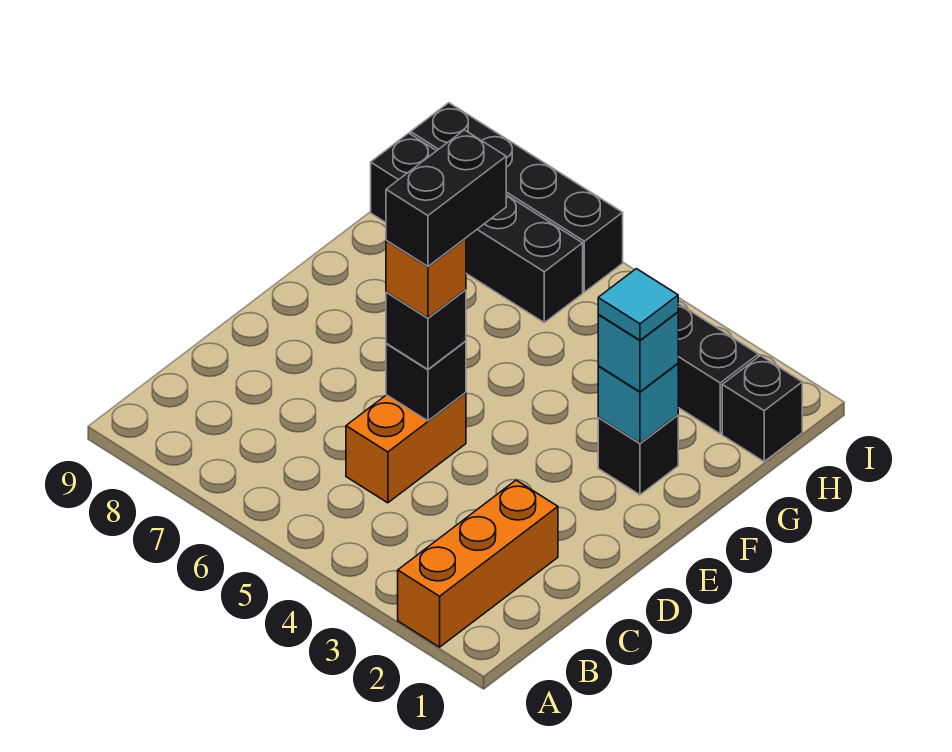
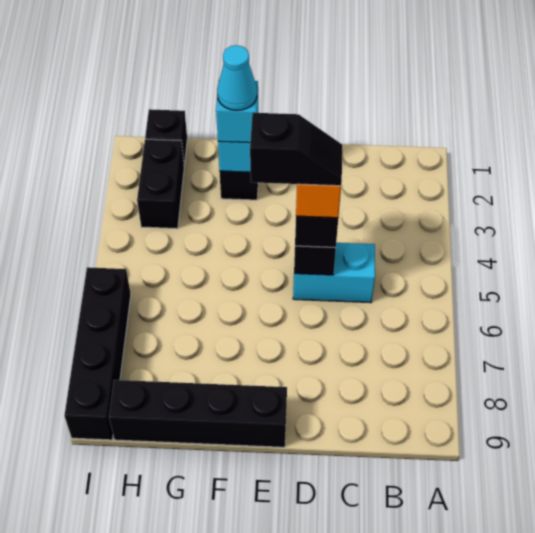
orange 1x3 brick [398,480,558,647] -> none
orange 1x2 brick [346,393,466,503] -> cyan 1x2 brick [293,243,375,303]
black 1x2 brick [386,130,506,266] -> black 1x2 slope [250,113,342,186]
cyan 1x1 tile [598,269,678,340] -> cyan 1x1 cone [217,45,257,110]
black 1x4 brick [371,133,583,323] -> black 1x4 brick turned to [109,380,287,447]

